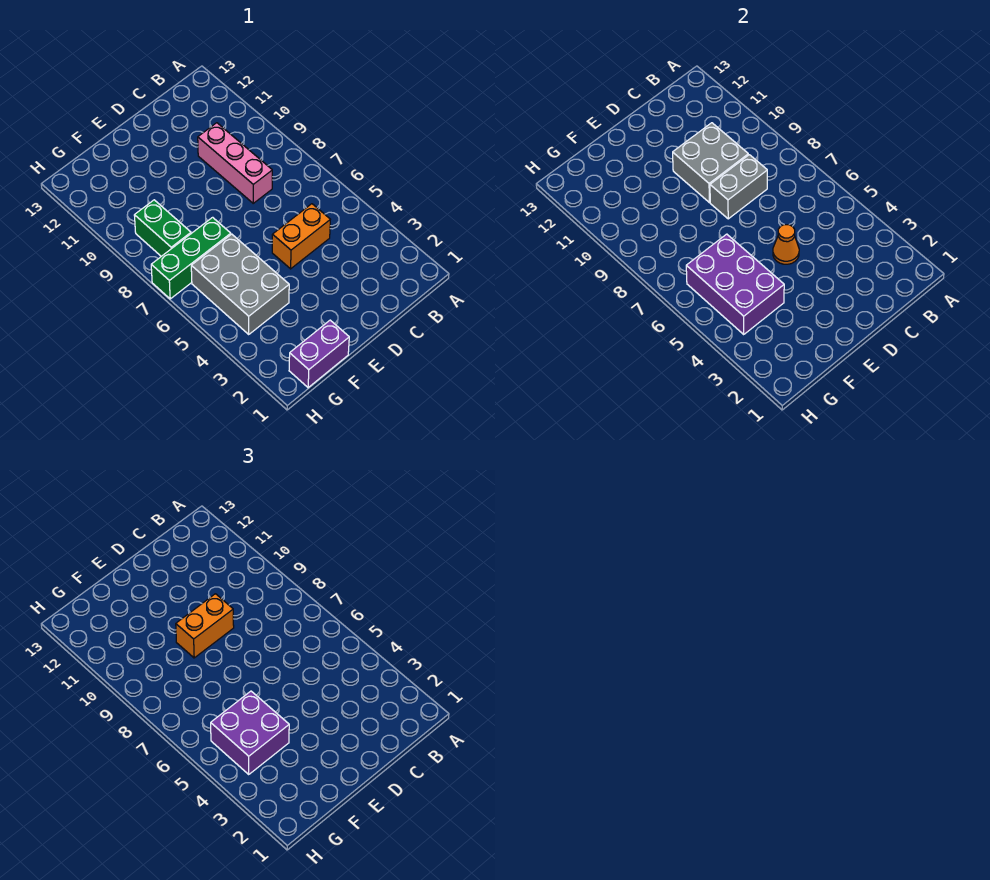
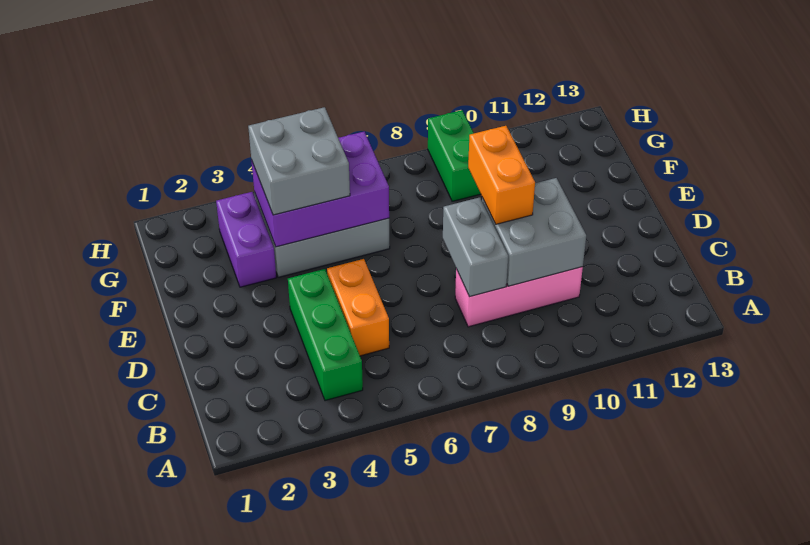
orange 1x1 cone [773,225,799,264] -> none
purple 1x2 brick [289,320,349,388] -> purple 1x2 brick moved to [216,192,276,287]
purple 2x2 brick [211,691,289,774] -> grey 2x2 brick [248,107,350,215]
green 1x3 brick [151,217,231,299] -> green 1x3 brick moved to [288,269,363,401]
green 1x2 brick [134,200,191,256] -> green 1x2 brick turned to [428,110,481,201]

